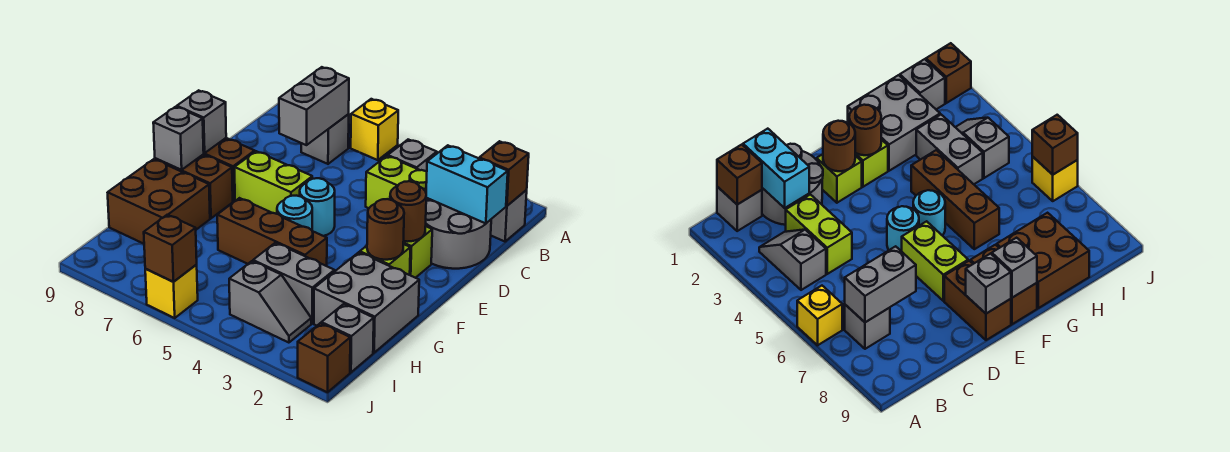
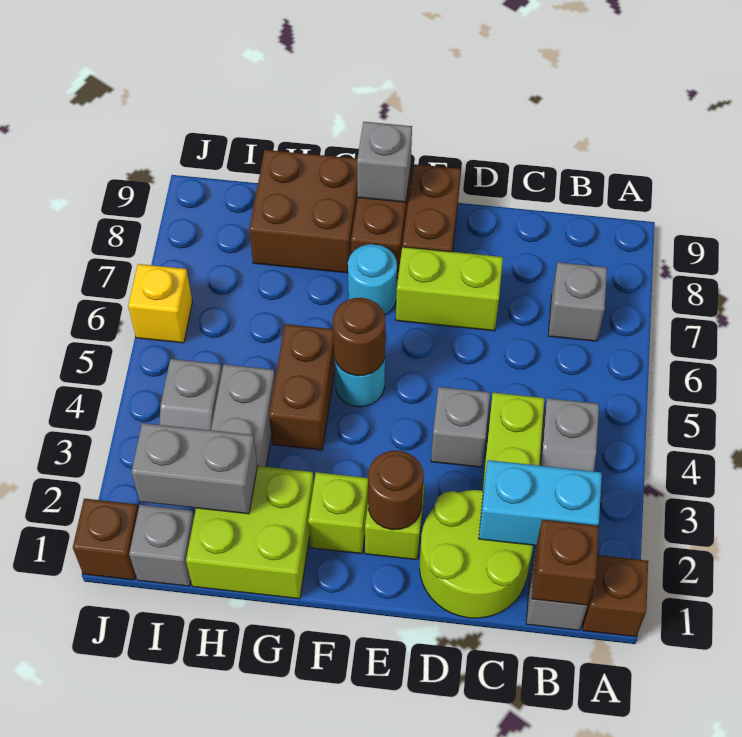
yellow 1x1 brick [351,99,398,160] -> none
grey 1x2 brick [279,67,349,145] -> grey 1x2 brick moved to [131,423,258,514]
grey 2x2 round brick [426,198,491,269] -> lime 2x2 round brick [420,490,533,618]
cyan 1x2 brick [426,145,508,223] -> cyan 1x2 brick turned to [479,460,602,545]
cyan 1x1 round brick [300,178,335,236] -> cyan 1x1 round brick moved to [348,244,397,315]
lime 1x2 brick [235,151,312,214] -> lime 1x2 brick turned to [396,247,503,331]
grey 1x1 brick [177,90,226,153] -> grey 1x1 brick moved to [431,387,490,467]
brown 1x1 round brick [367,199,404,260] -> brown 1x1 round brick moved to [333,298,385,376]
grey 2x2 brick [314,252,419,353] -> lime 2x2 brick [186,466,314,599]
brown 1x3 brick [217,198,327,266] -> brown 1x2 brick [269,324,335,450]
brown 1x1 brick [144,215,197,282] -> brown 1x1 brick moved to [583,555,648,637]

